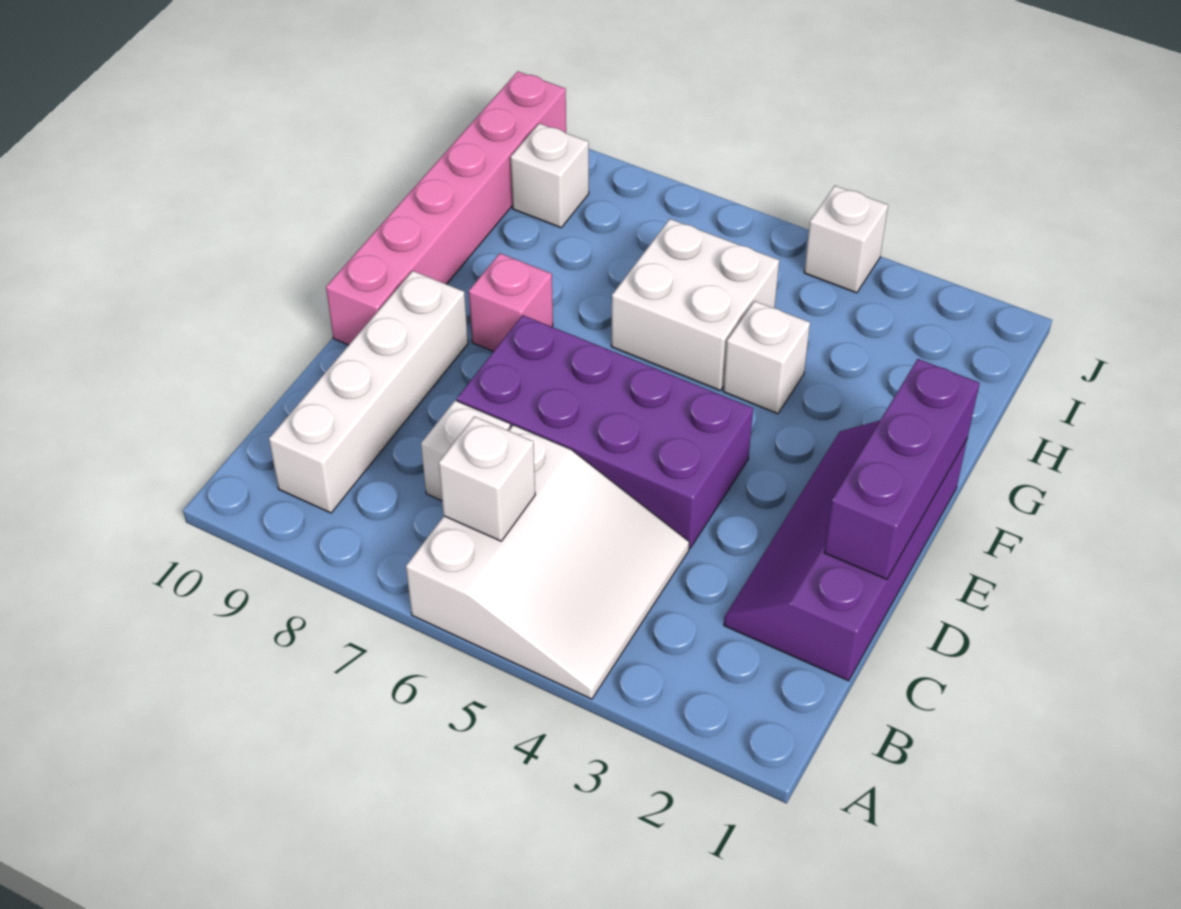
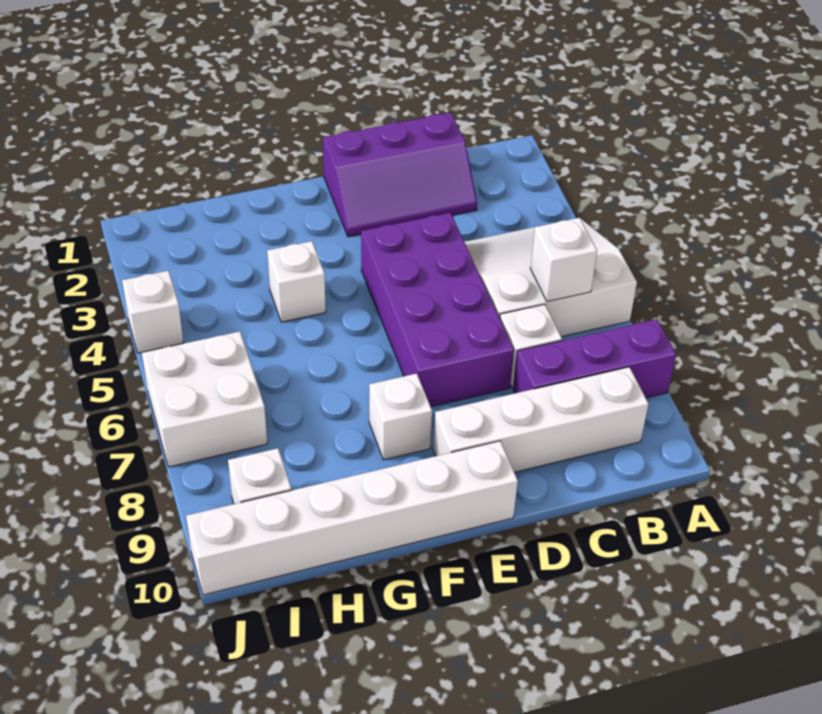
purple 2x4 slope [724,420,967,681] -> purple 2x3 slope [323,113,477,237]
purple 1x3 brick [824,359,980,579] -> purple 1x3 brick moved to [513,319,676,398]
pink 1x6 brick [326,71,566,345] -> white 1x6 brick [186,441,518,595]
pink 1x1 brick [469,253,553,352] -> white 1x1 brick [369,374,432,460]
white 2x2 brick [611,219,779,391] -> white 2x2 brick moved to [142,332,267,467]

